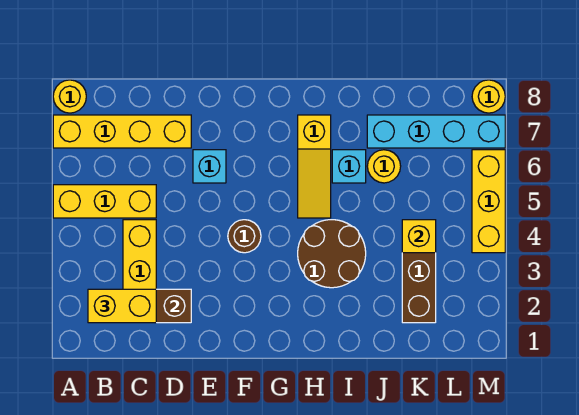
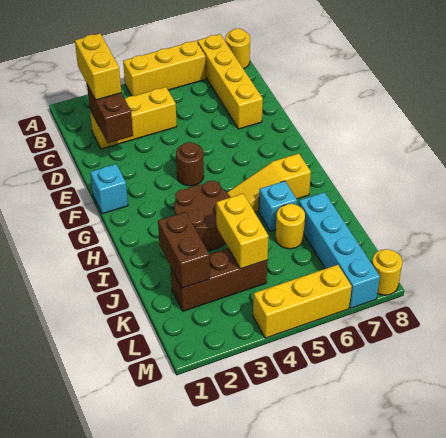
yellow 1x3 brick [53,185,156,218] -> yellow 1x3 brick turned to [123,41,206,96]
cyan 1x1 brick [193,150,226,183] -> cyan 1x1 brick moved to [90,164,128,214]
none -> brown 1x2 brick [158,212,210,288]
yellow 1x1 brick [402,220,436,253] -> yellow 1x2 brick [216,194,269,269]

